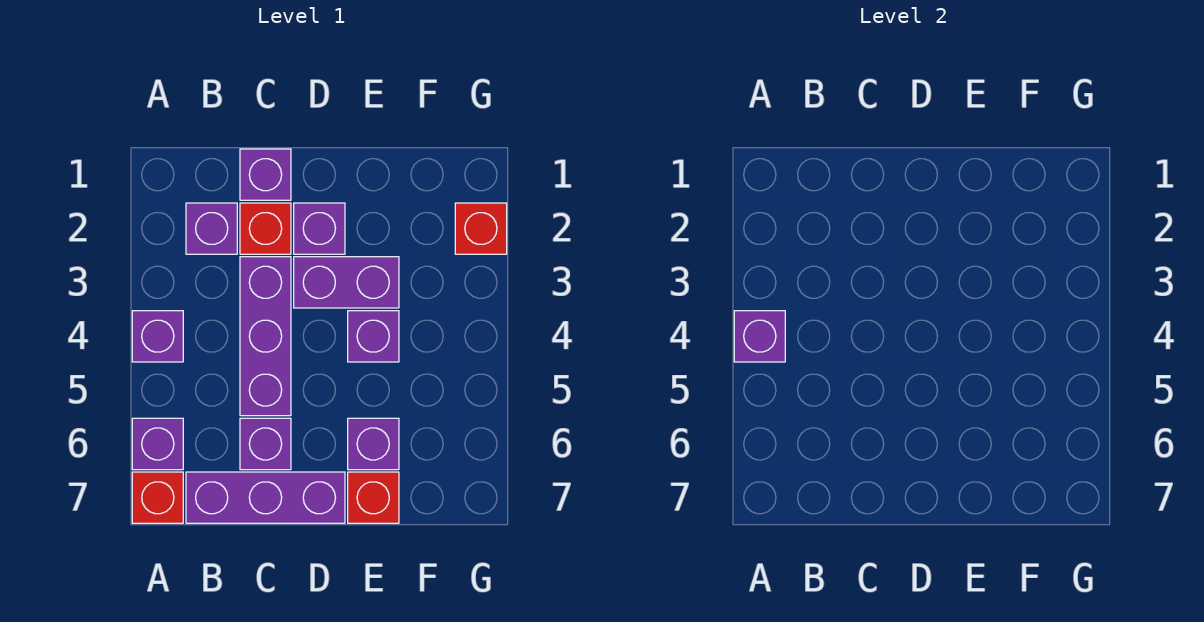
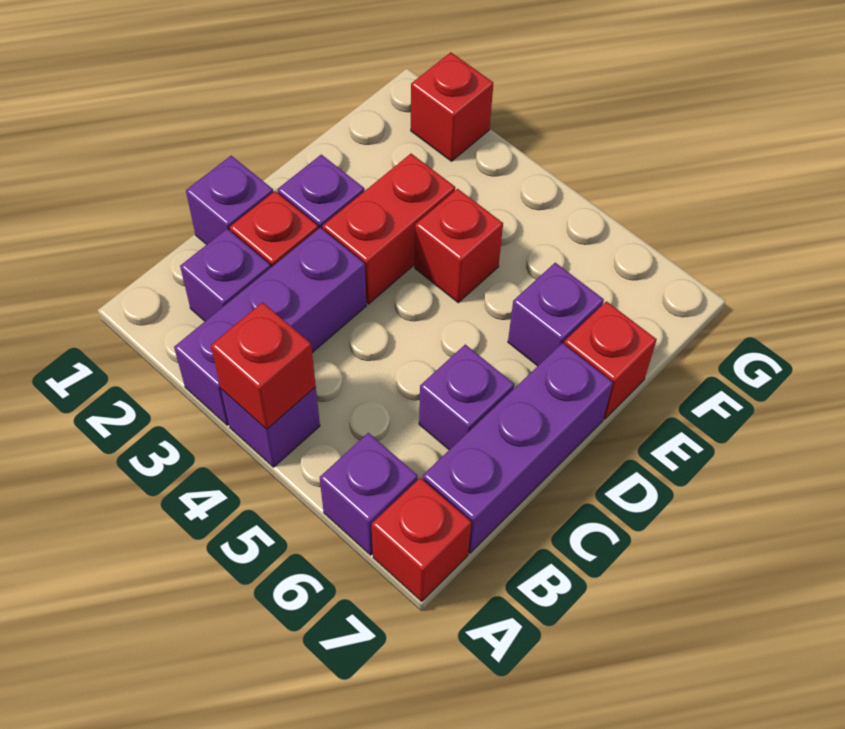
purple 1x1 brick [734,311,785,362] -> red 1x1 brick [211,302,316,429]
purple 1x3 brick [240,257,291,416] -> purple 1x3 brick turned to [174,227,366,425]
purple 1x2 brick [294,257,399,308] -> red 1x2 brick [323,154,455,304]
purple 1x1 brick [348,311,399,362] -> red 1x1 brick [415,189,503,303]

